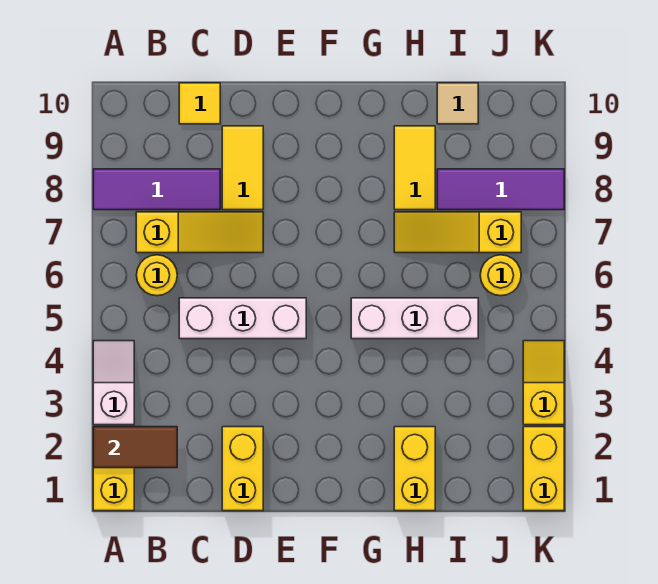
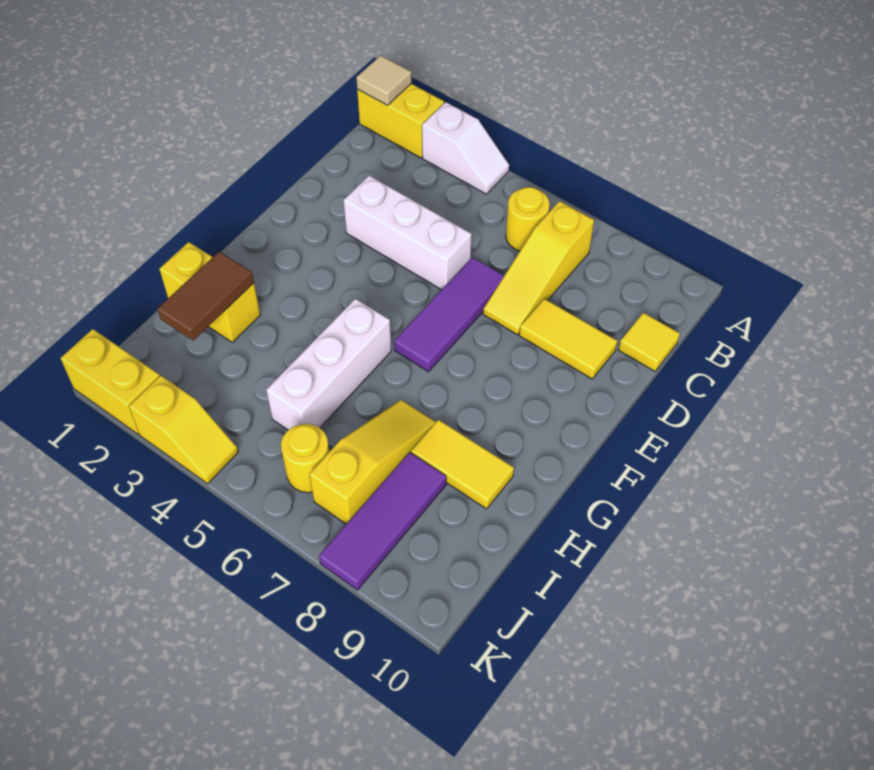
brown 1x2 tile [93,427,177,468] -> brown 1x2 tile moved to [157,252,254,341]
purple 1x3 tile [93,169,220,210] -> purple 1x3 tile moved to [394,257,504,372]
white 1x3 brick [179,298,306,339] -> white 1x3 brick turned to [343,176,472,290]
yellow 1x2 brick [222,427,263,511] -> none
tan 1x1 tile [437,83,478,124] -> tan 1x1 tile moved to [356,55,411,105]

